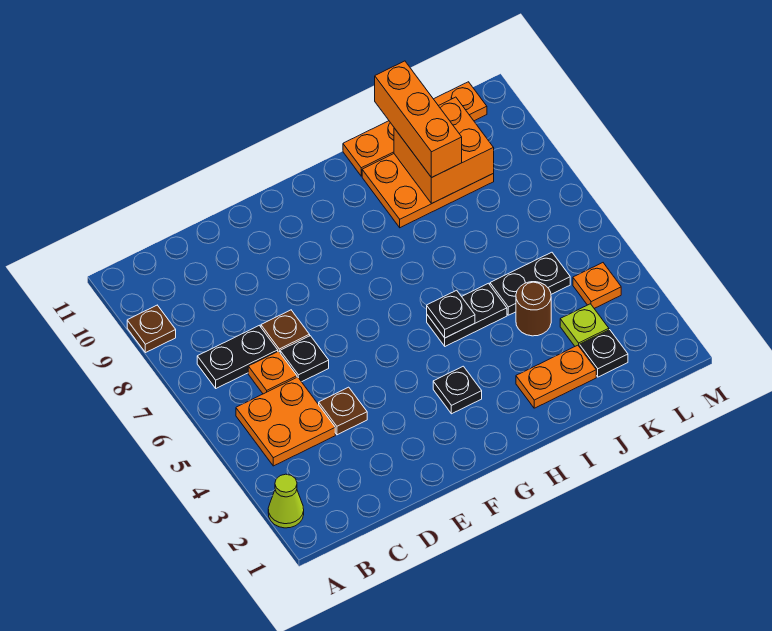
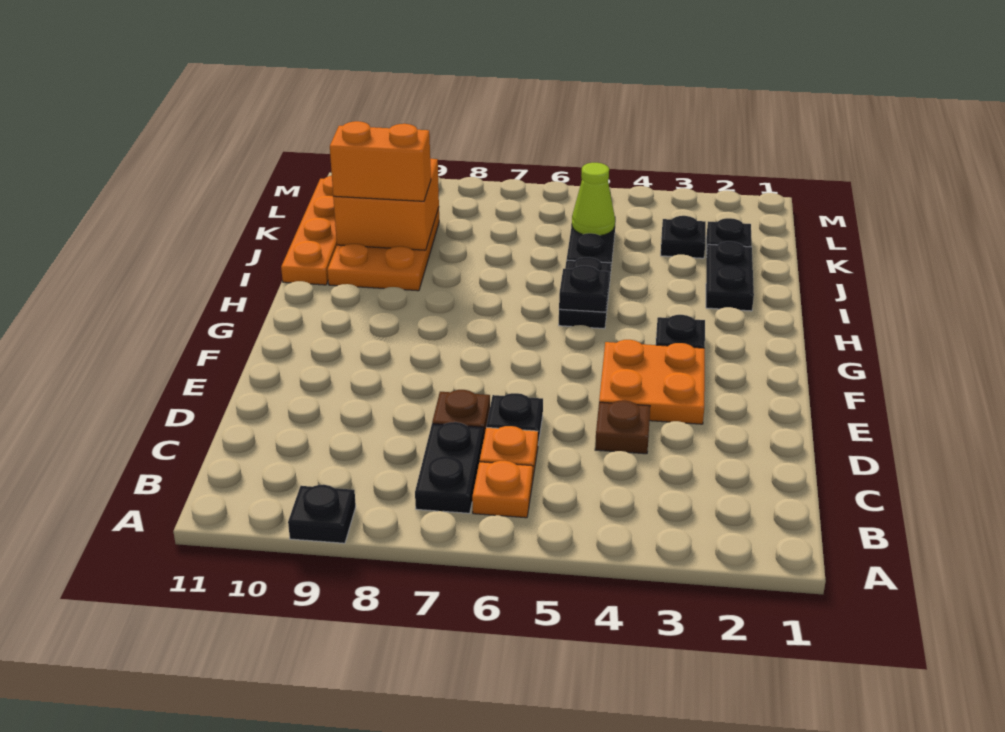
lime 1x1 cone [268,474,304,528] -> lime 1x1 cone moved to [572,163,615,236]
brown 1x1 plate [127,305,176,353] -> black 1x1 plate [288,485,356,543]
orange 2x2 plate [236,377,335,466] -> orange 2x2 plate moved to [599,340,705,424]
orange 1x2 plate [516,345,596,408] -> black 1x2 plate [706,241,754,311]
brown 1x1 round brick [516,282,551,336] -> none
orange 1x3 brick [375,61,462,178] -> orange 1x2 brick [330,121,431,201]
lime 1x1 plate [560,304,609,347] -> black 1x1 plate [661,216,706,258]
orange 1x1 plate [573,263,621,308] -> orange 1x1 plate moved to [472,461,533,518]

